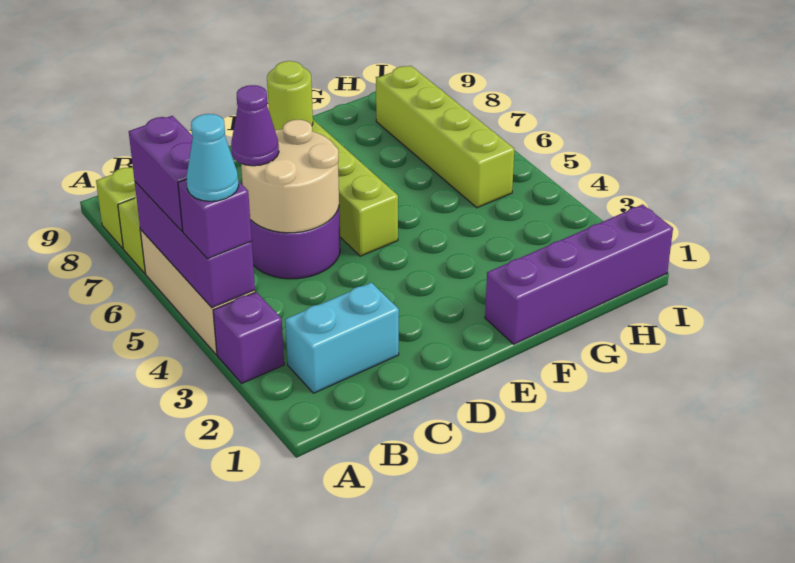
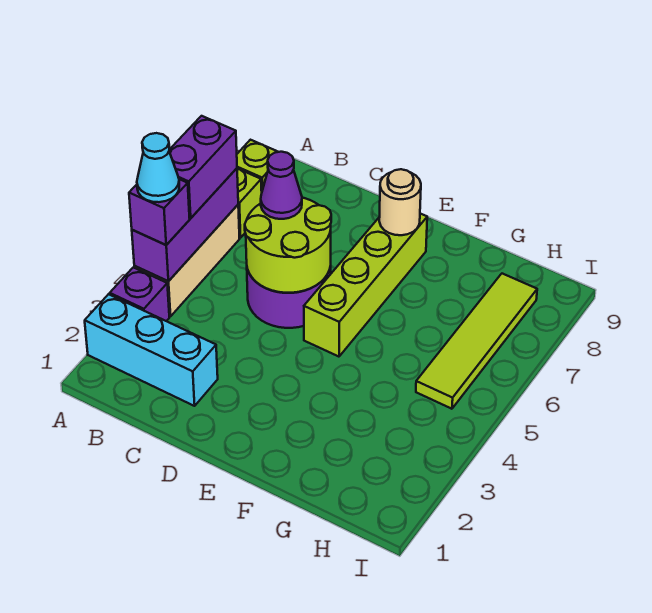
cyan 1x2 brick [285,283,399,393] -> cyan 1x3 brick [85,294,218,406]
tan 2x2 round brick [241,120,339,233] -> lime 2x2 round brick [245,198,331,293]
lime 1x1 round brick [267,61,313,130] -> tan 1x1 round brick [379,169,421,235]
purple 1x4 brick [485,204,673,344] -> none
lime 1x4 brick [376,66,514,208] -> lime 1x4 tile [416,274,537,409]

